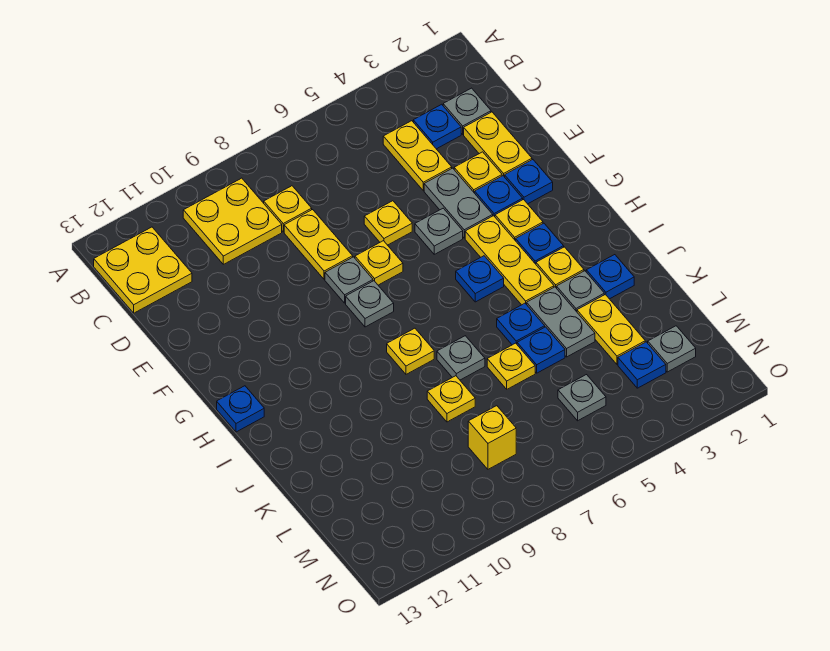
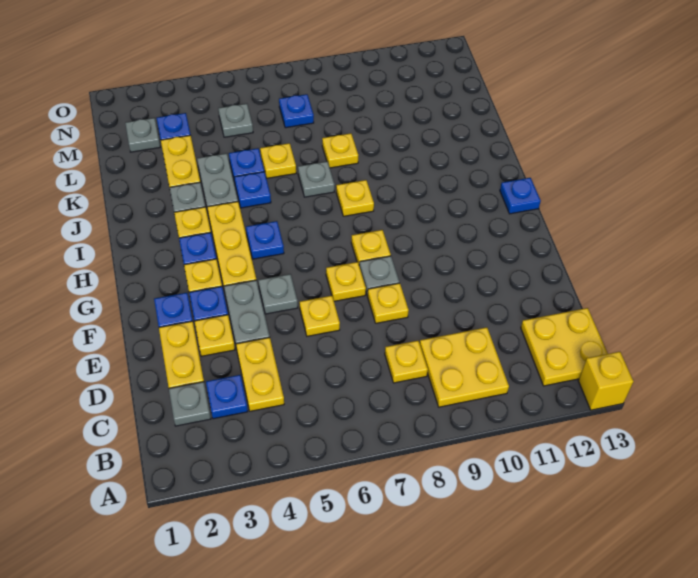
yellow 1x2 plate [284,210,353,280] -> yellow 1x1 plate [367,283,409,323]
grey 1x1 plate [346,281,394,327] -> yellow 1x1 plate [351,230,391,264]
blue 1x1 plate [586,255,634,299] -> blue 1x1 plate moved to [279,94,314,128]
yellow 1x1 brick [468,406,516,469] -> yellow 1x1 brick moved to [578,352,634,410]

